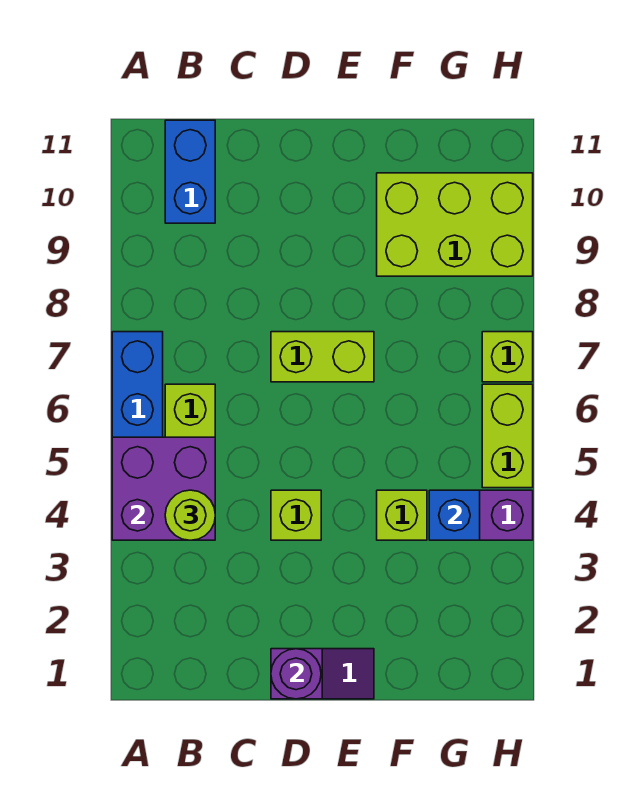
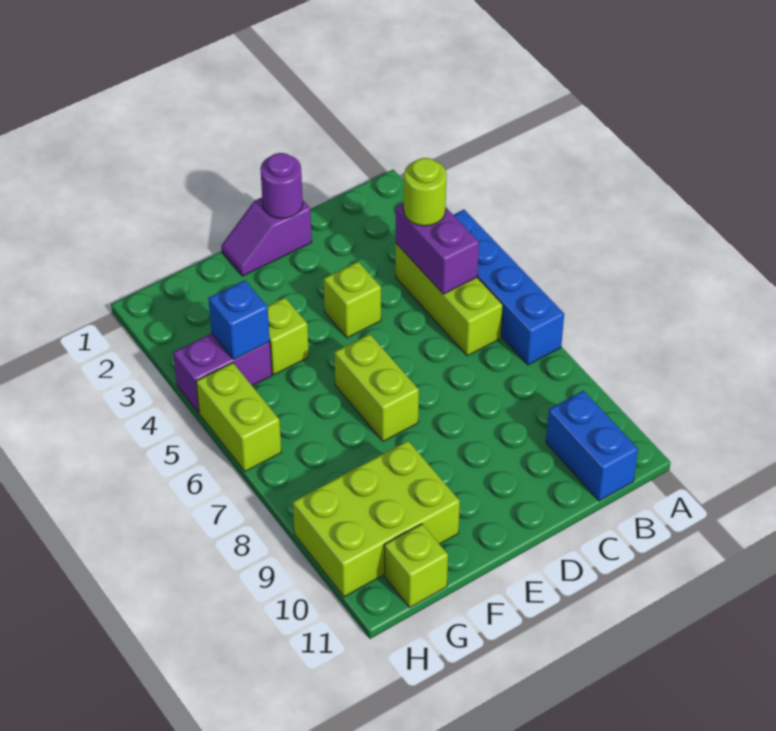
purple 2x2 brick [112,437,215,540] -> purple 1x2 brick [396,203,479,294]
lime 1x2 brick [271,332,374,382] -> lime 1x2 brick turned to [334,334,419,441]
lime 1x1 brick [482,332,533,382] -> lime 1x1 brick moved to [384,524,448,607]

